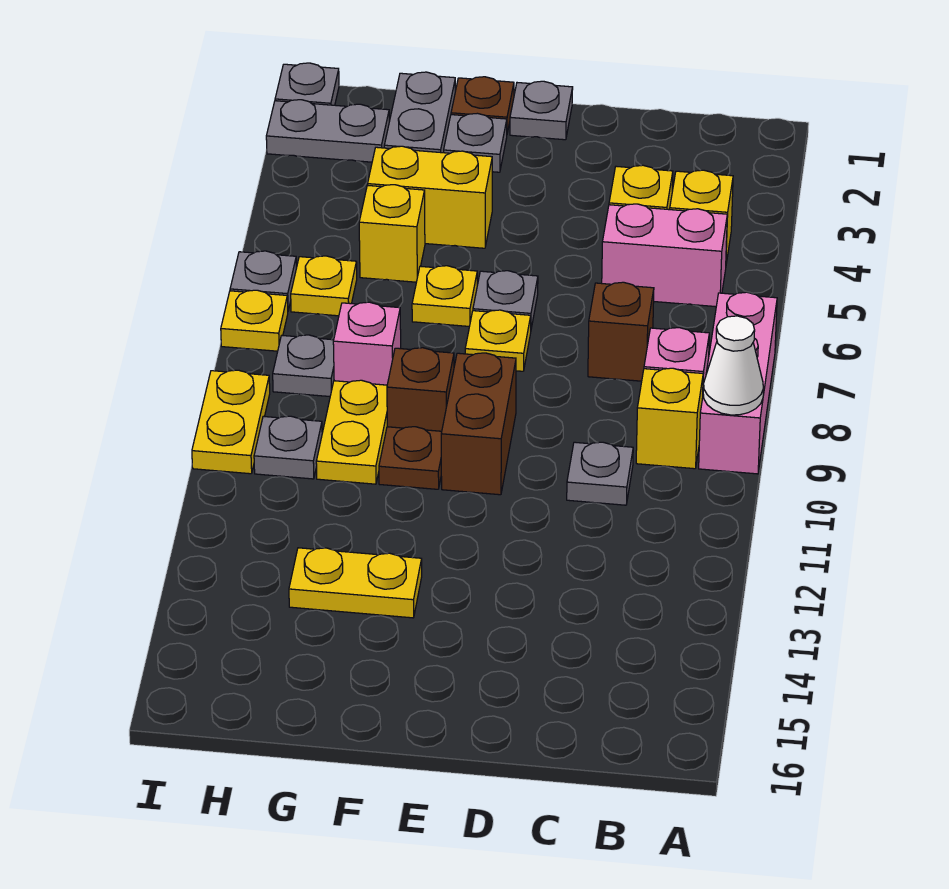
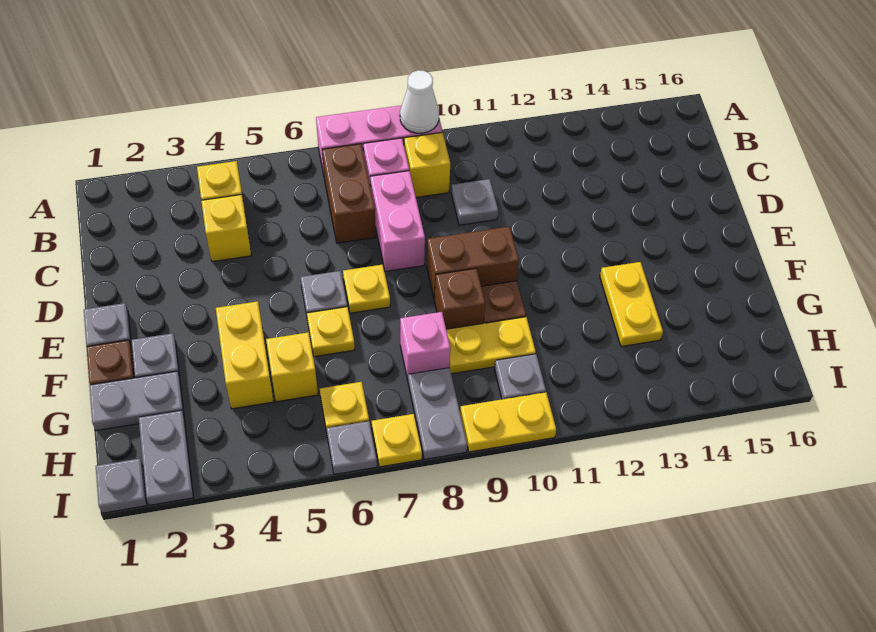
pink 1x2 brick [602,204,727,307] -> pink 1x2 brick moved to [370,171,425,271]
brown 1x1 brick [588,282,654,381] -> brown 1x2 brick [322,144,376,243]
grey 1x1 plate [273,335,334,396] -> grey 1x2 plate [408,368,467,459]

